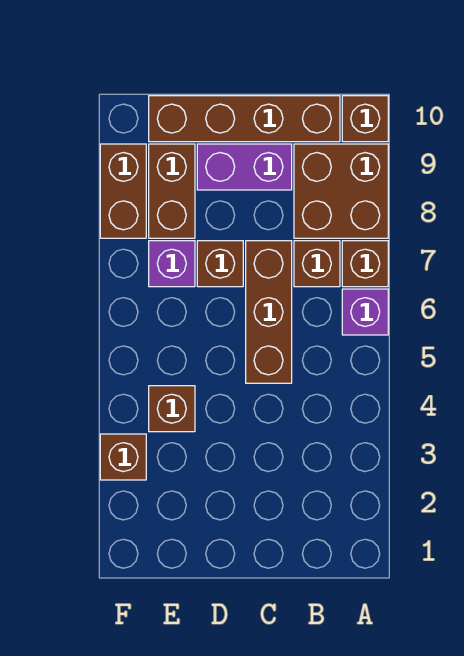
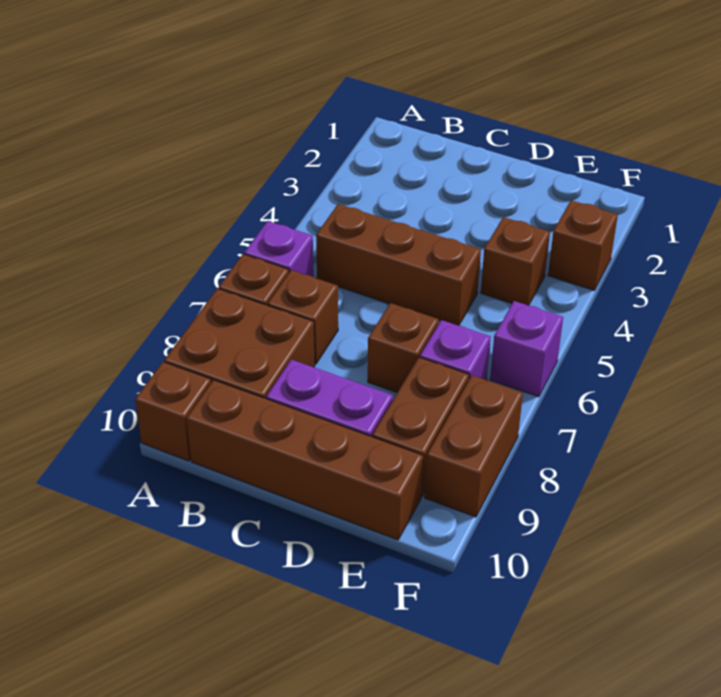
brown 1x3 brick [246,241,292,383] -> brown 1x3 brick turned to [316,204,481,325]
none -> purple 1x1 brick [490,301,563,397]

